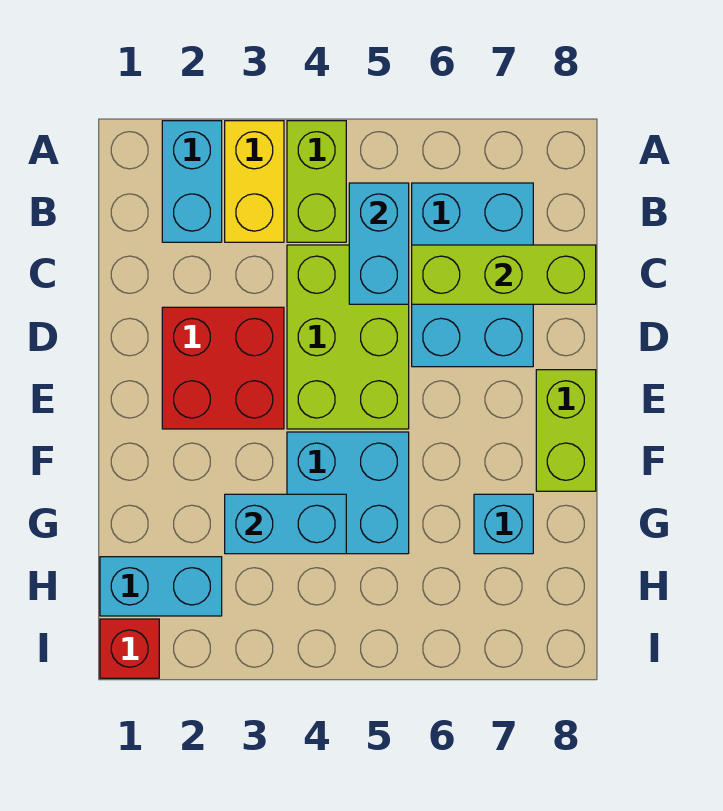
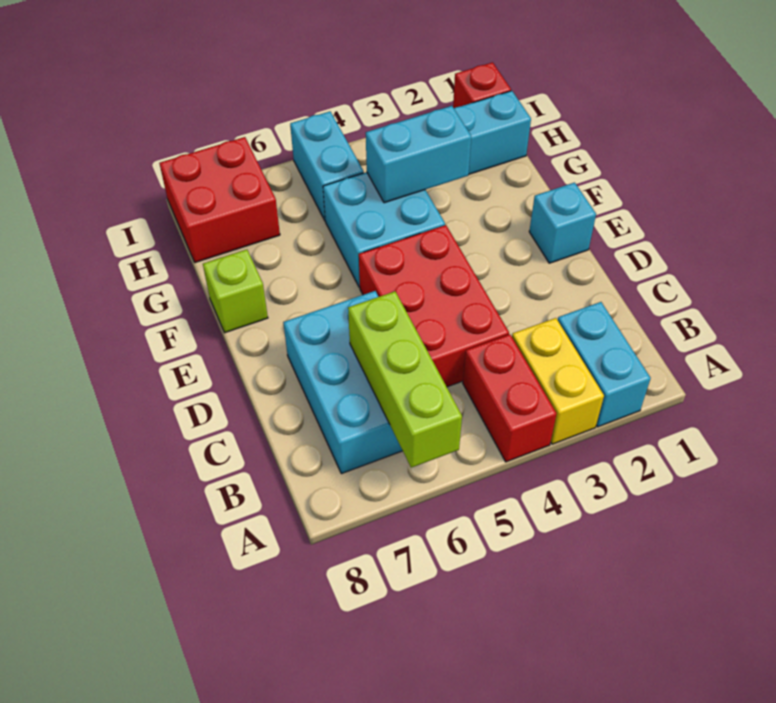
lime 1x2 brick [287,121,346,242] -> red 1x2 brick [463,334,557,462]
cyan 1x2 brick [349,183,409,304] -> cyan 1x2 brick moved to [290,111,364,220]
lime 2x3 brick [287,245,409,429] -> red 2x3 brick [359,225,509,387]
lime 1x3 brick [412,245,596,304] -> lime 1x3 brick turned to [348,291,462,468]
red 2x2 brick [162,307,284,429] -> red 2x2 brick moved to [159,137,280,263]
lime 1x2 brick [536,370,596,491] -> lime 1x1 brick [203,250,268,333]
cyan 1x1 brick [474,494,533,554] -> cyan 1x1 brick moved to [529,183,596,263]

